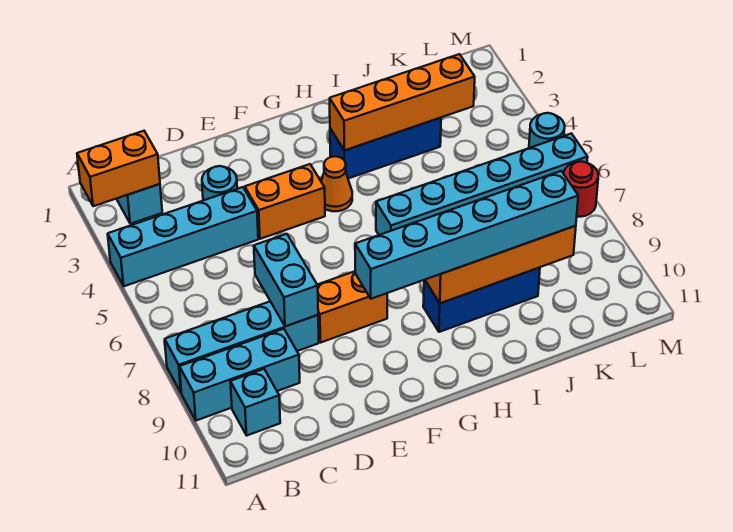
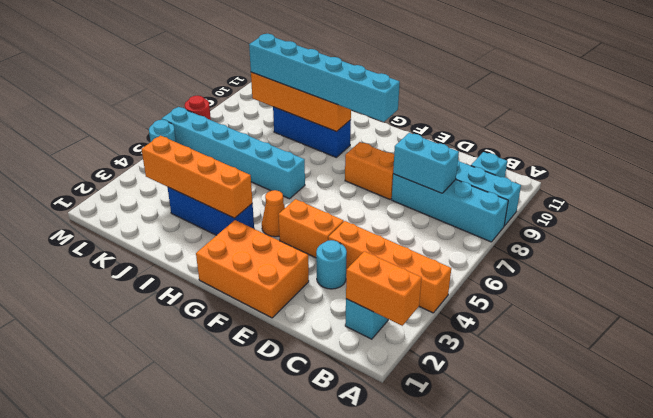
cyan 1x4 brick [108,187,258,286] -> orange 1x4 brick [328,221,451,313]
cyan 1x2 brick [254,234,318,326] -> cyan 1x2 brick turned to [393,133,459,193]
none -> orange 2x3 brick [196,220,309,318]

